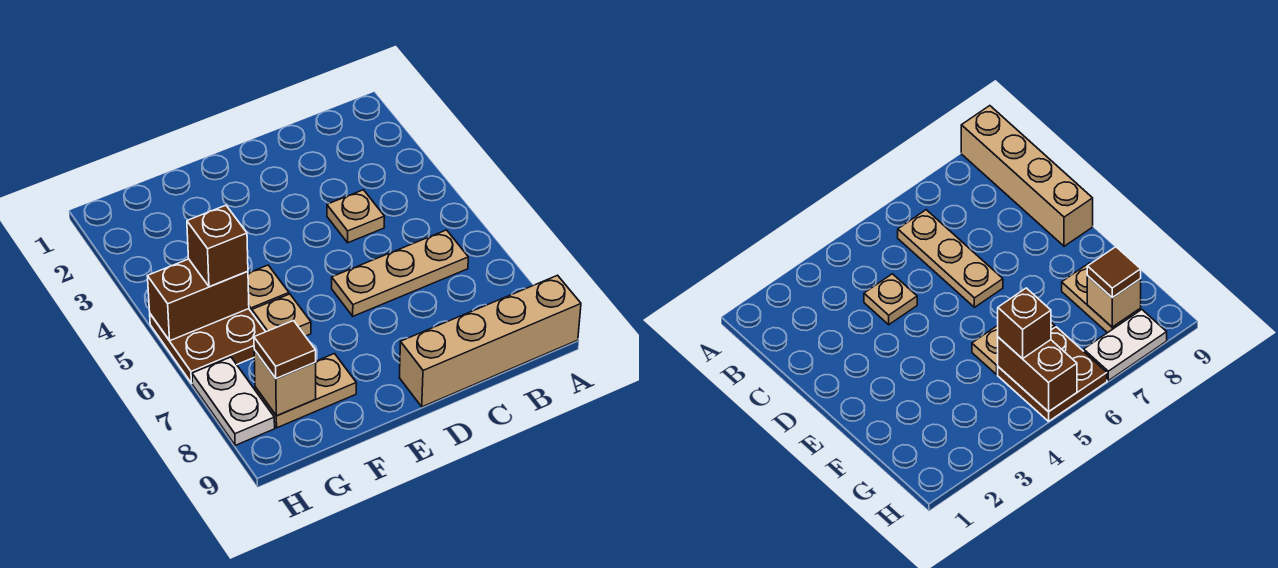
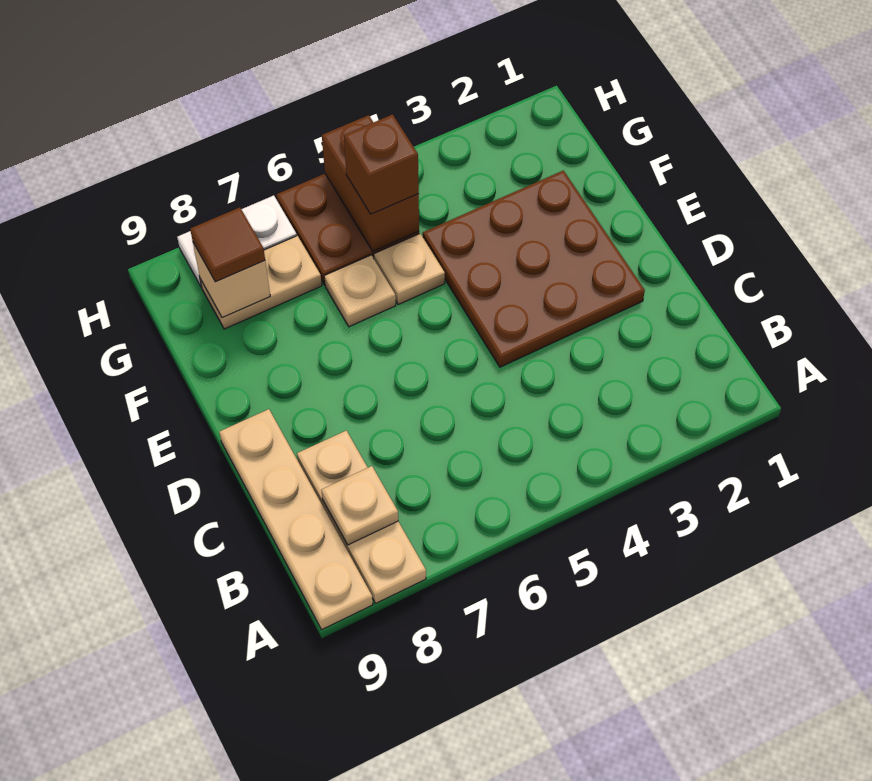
tan 1x4 brick [399,275,581,407] -> tan 1x4 plate [219,409,373,630]
tan 1x3 plate [332,230,468,316] -> tan 1x3 plate moved to [297,430,426,603]
tan 1x1 plate [327,190,385,243] -> tan 1x1 plate moved to [321,466,398,545]
none -> brown 3x3 plate [423,170,645,367]
tan 1x2 plate [255,354,356,428] -> tan 1x2 plate turned to [200,236,322,329]

